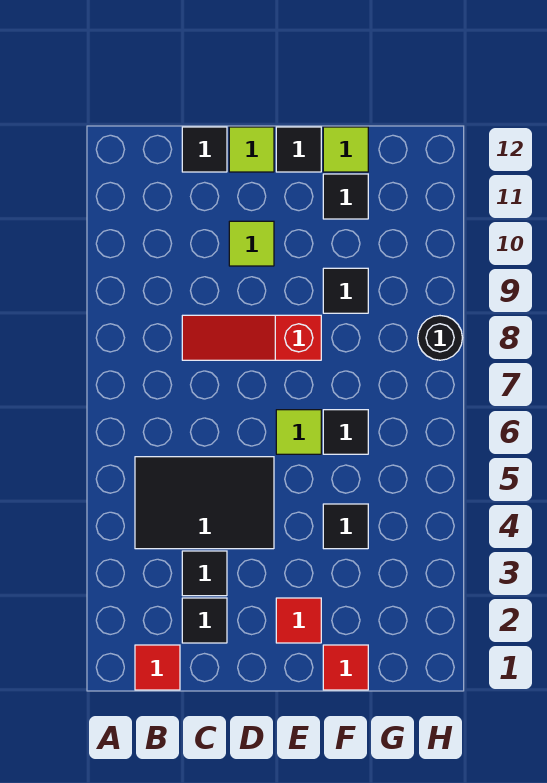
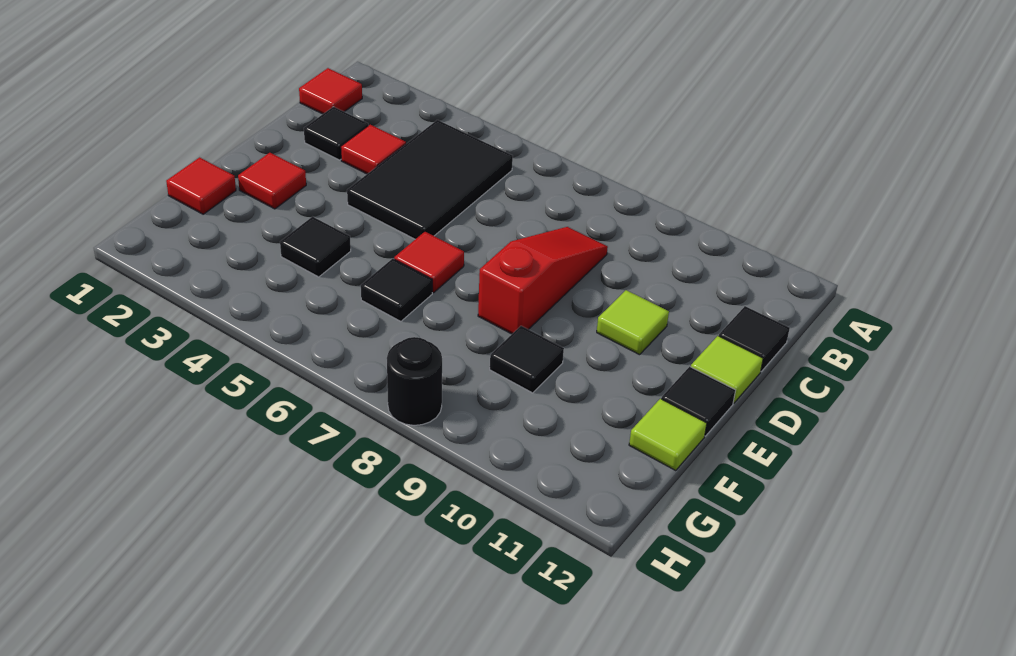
black 1x1 tile [182,551,227,596] -> red 1x1 tile [341,125,406,174]
lime 1x1 tile [276,410,321,454] -> red 1x1 tile [394,232,464,293]
black 1x1 tile [323,174,368,219] -> none

